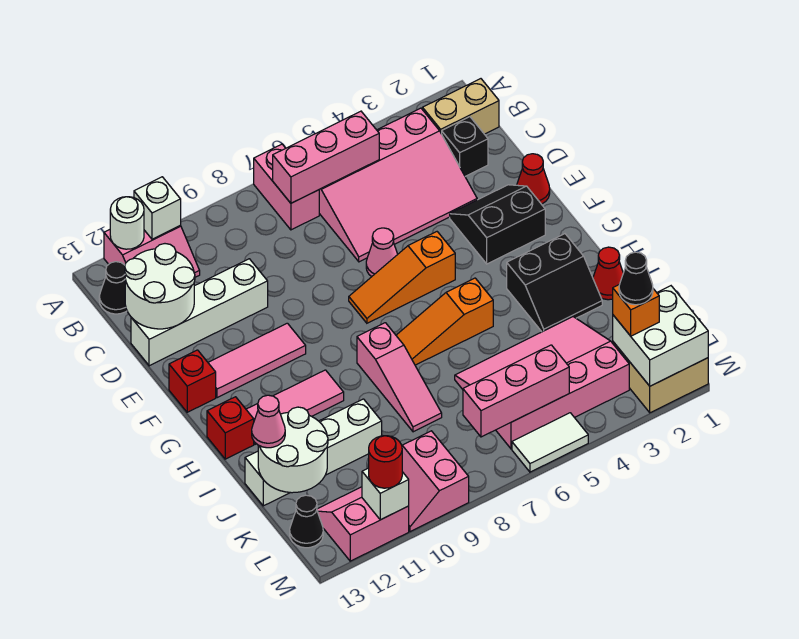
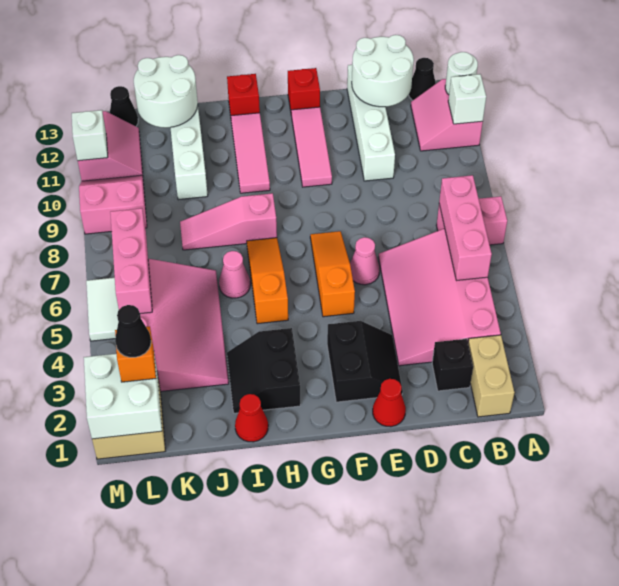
pink 1x1 cone [252,395,285,448] -> pink 1x1 cone moved to [219,251,250,298]
red 1x1 round brick [369,436,402,488] -> none

